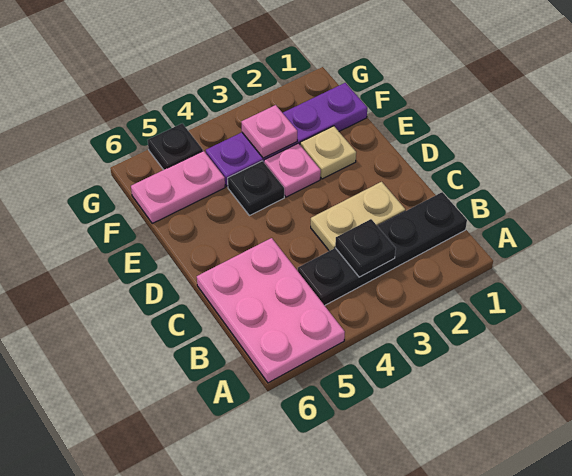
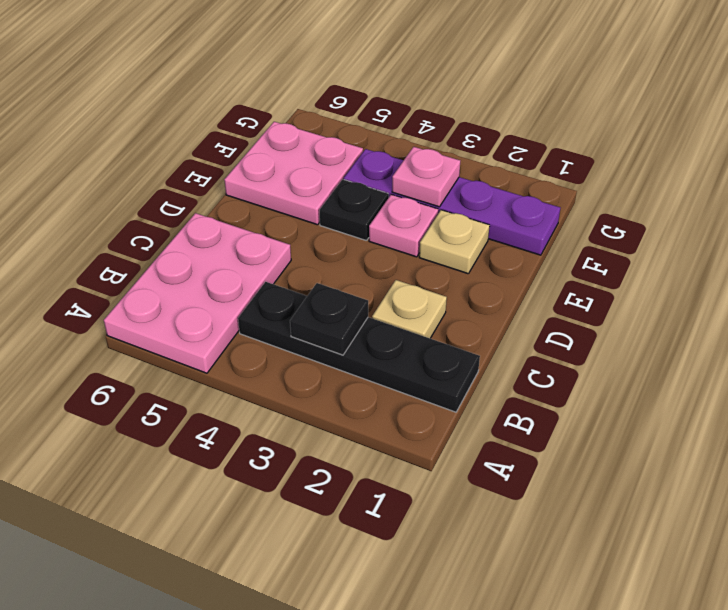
tan 1x2 plate [311,182,405,251] -> tan 1x1 plate [372,280,447,338]
pink 1x2 plate [131,151,225,223] -> pink 2x2 plate [224,122,363,225]
black 1x1 plate [148,123,203,170] -> none

